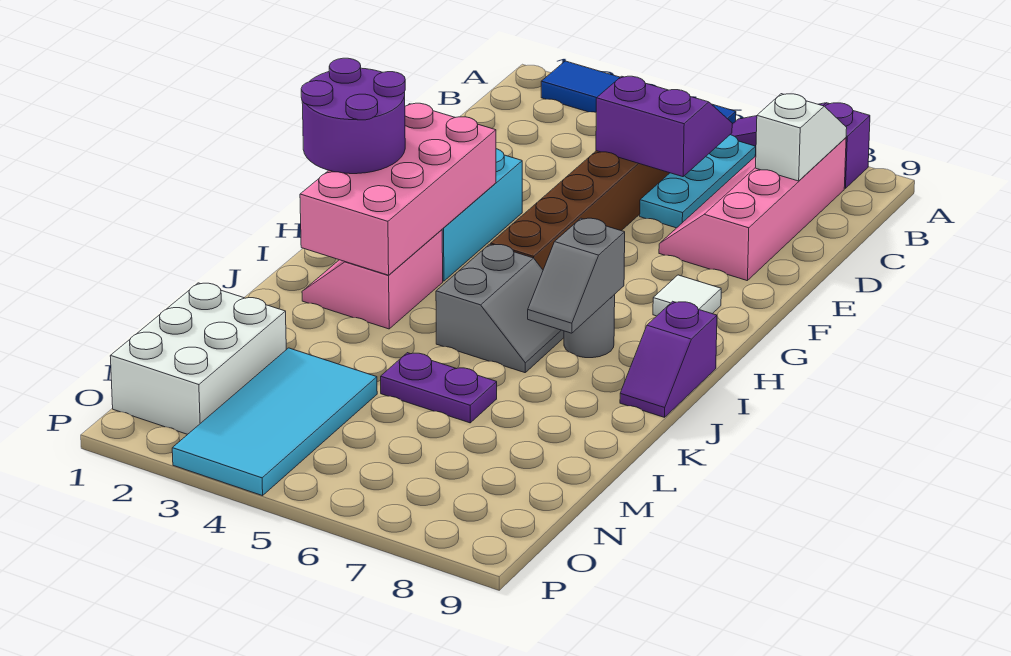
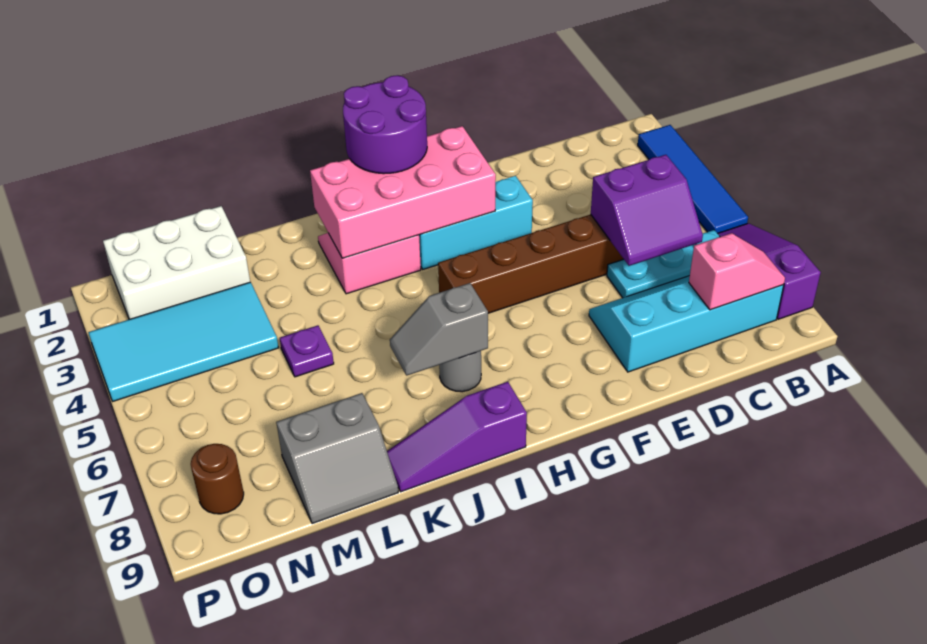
pink 2x4 slope [659,138,846,281] -> cyan 2x4 slope [589,276,784,372]
white 1x2 slope [756,94,847,181] -> pink 1x2 slope [689,233,785,310]
purple 2x2 slope [596,76,732,177] -> purple 2x2 slope turned to [591,155,703,266]
white 1x1 tile [653,275,721,316] -> none
grey 2x2 slope [436,244,564,373] -> grey 2x2 slope moved to [276,393,398,524]
purple 1x2 slope [620,301,717,417] -> purple 1x3 slope [387,382,527,492]
purple 1x2 plate [381,353,497,423] -> purple 1x1 plate [280,325,334,377]
none -> brown 1x1 round brick [191,444,244,514]

